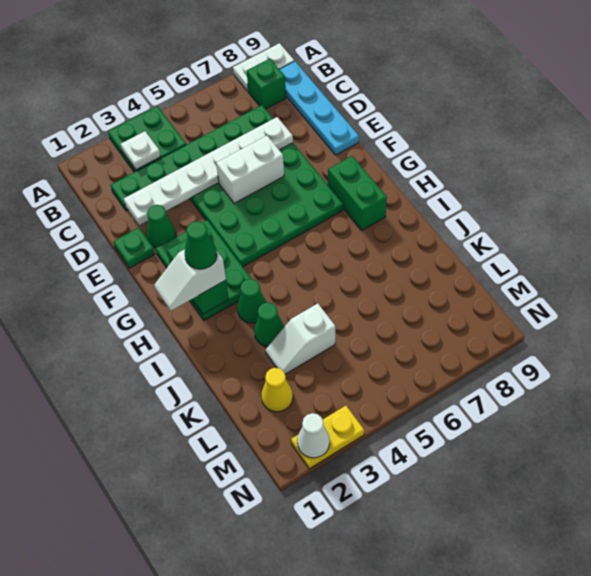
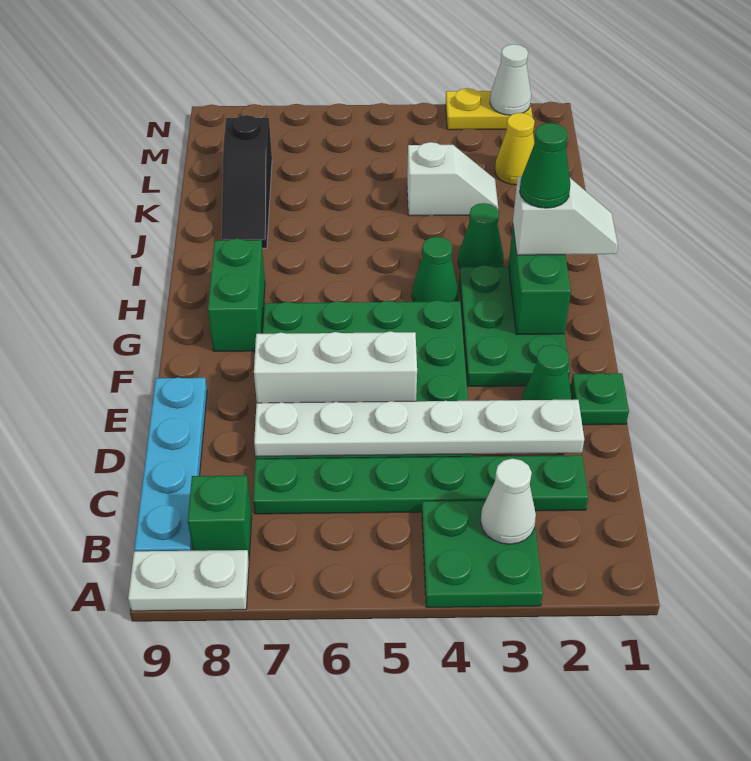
white 1x1 plate [121,131,161,170] -> white 1x1 cone [481,459,536,544]
white 1x2 brick [216,136,284,203] -> white 1x3 brick [254,331,417,403]
green 1x1 cone [254,302,284,346] -> green 1x1 cone moved to [412,237,459,302]
none -> black 1x3 slope [222,115,272,248]

